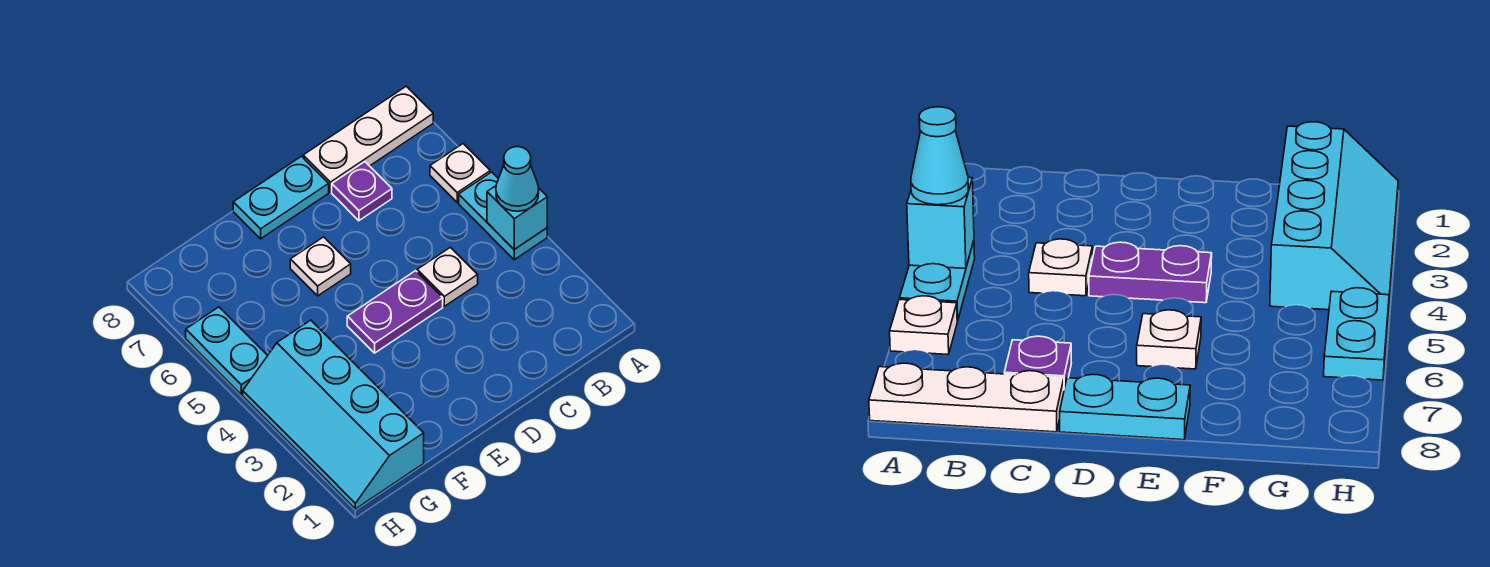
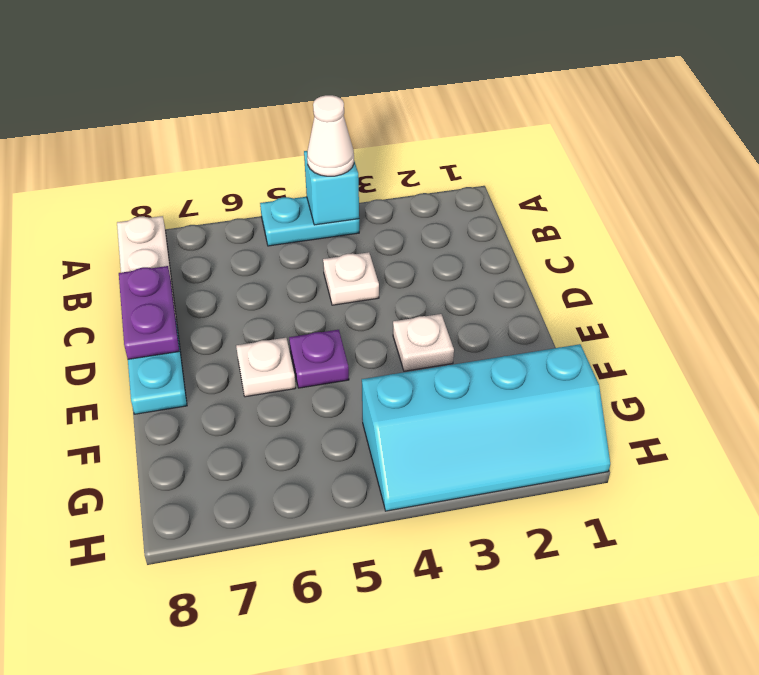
cyan 1x1 cone [496,147,539,211] -> white 1x1 cone [307,95,354,176]
white 1x1 plate [430,144,490,202] -> white 1x1 plate moved to [393,314,454,371]
purple 1x1 plate [332,162,392,221] -> purple 1x1 plate moved to [289,330,349,388]
purple 1x2 plate [347,271,443,353] -> purple 1x2 plate moved to [119,266,179,359]
cyan 1x2 plate [186,307,268,395] -> none

